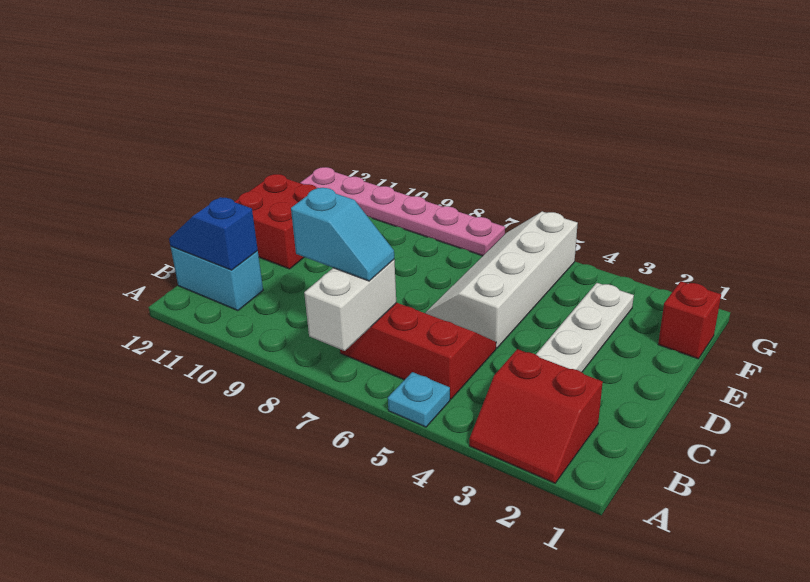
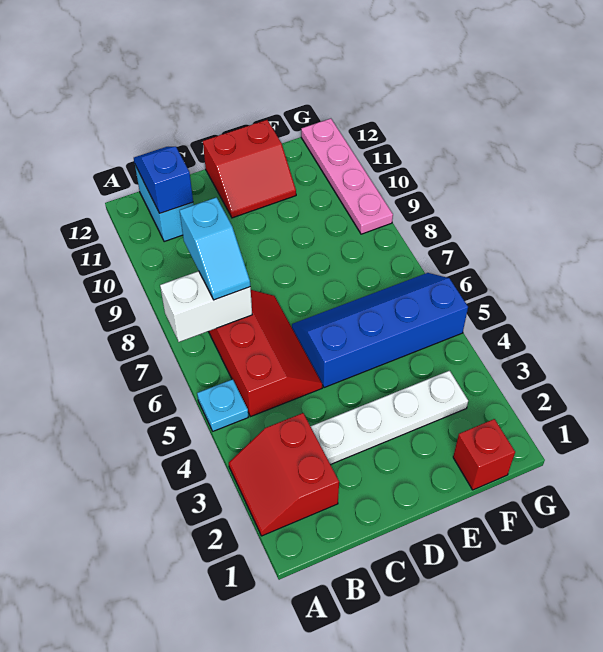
white 2x4 slope [425,212,578,348] -> blue 2x4 slope [292,273,468,388]
red 2x2 brick [235,174,317,269] -> red 2x2 slope [203,120,296,218]
pink 1x6 plate [301,167,505,256] -> pink 1x4 plate [301,119,393,234]

